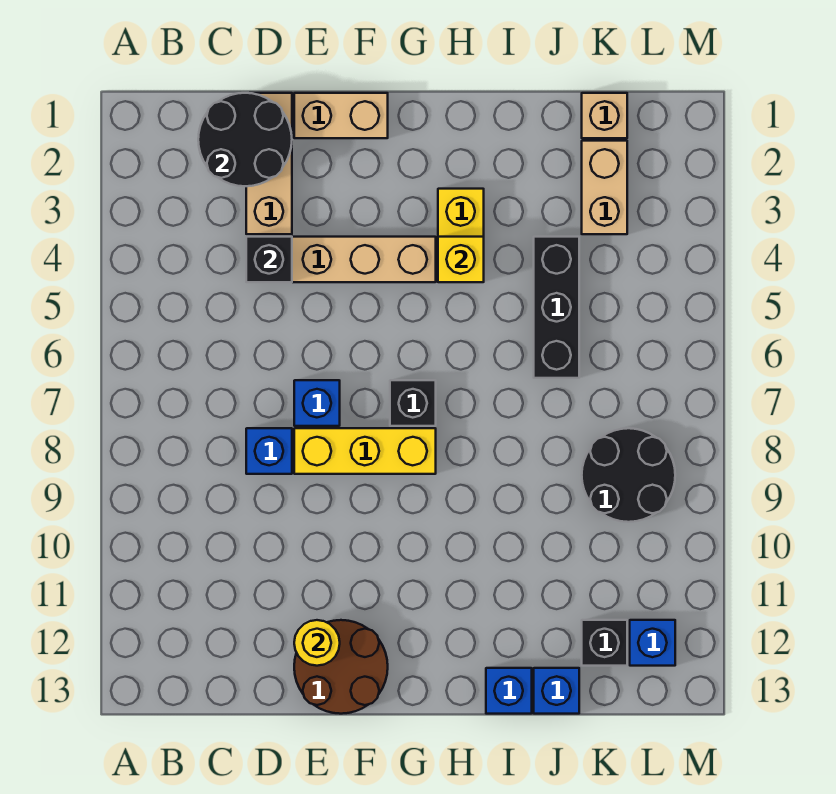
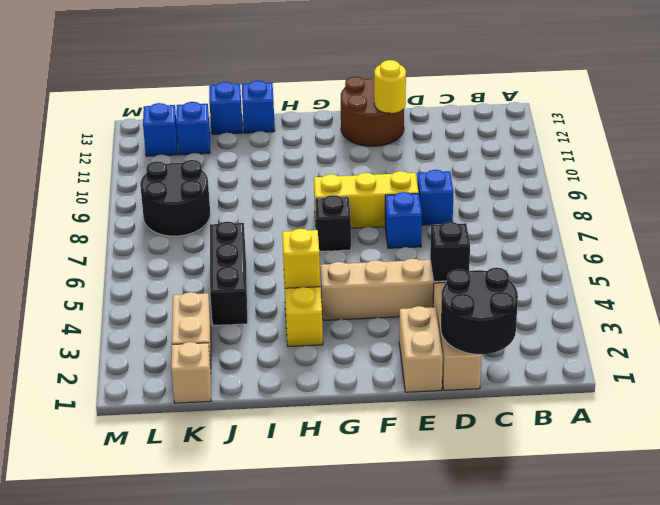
tan 1x2 brick [294,93,388,138] -> tan 1x2 brick turned to [399,306,443,392]
black 1x1 brick [582,620,627,666] -> blue 1x1 brick [176,102,210,155]

